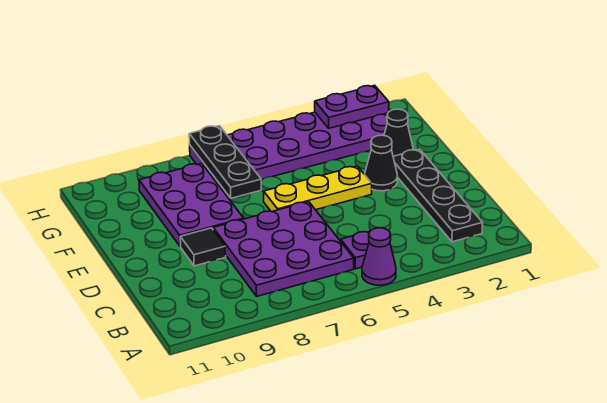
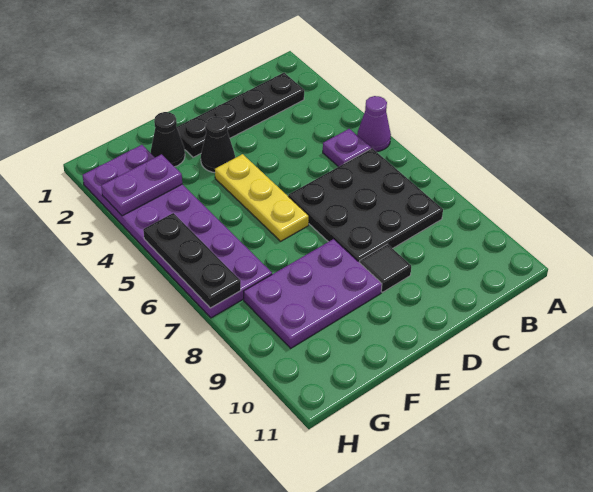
purple 3x3 plate [213,202,354,296] -> black 3x3 plate [288,148,443,262]
black 1x3 plate [189,126,261,198] -> black 1x3 plate turned to [143,213,241,308]
purple 1x2 plate [315,85,389,128] -> purple 1x2 plate turned to [101,154,182,216]

